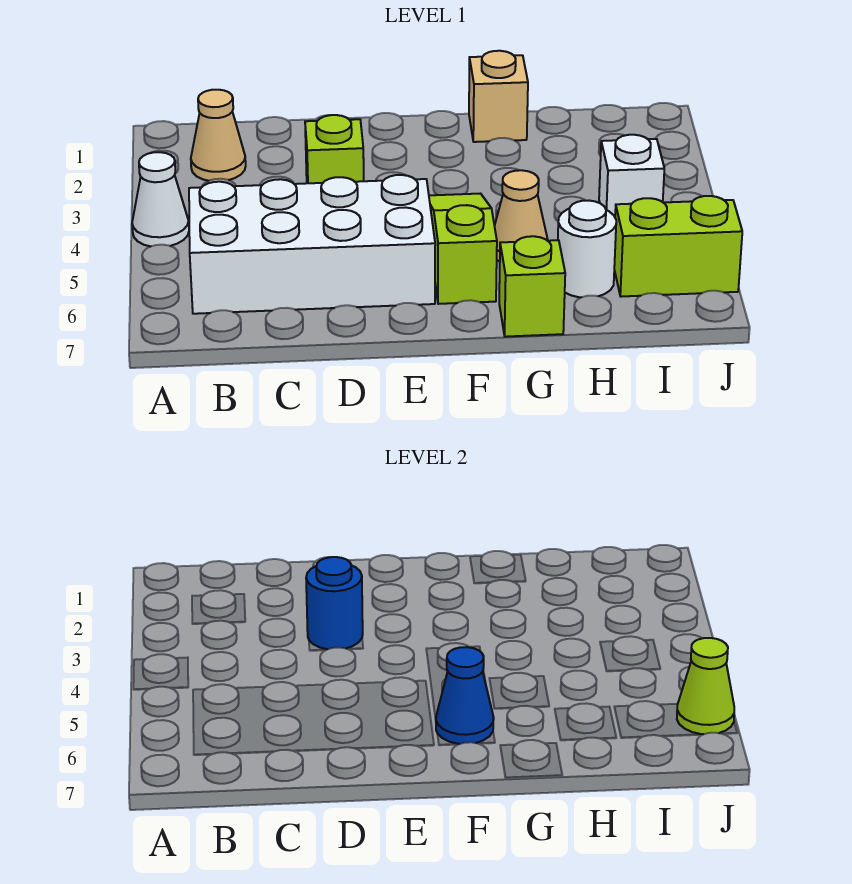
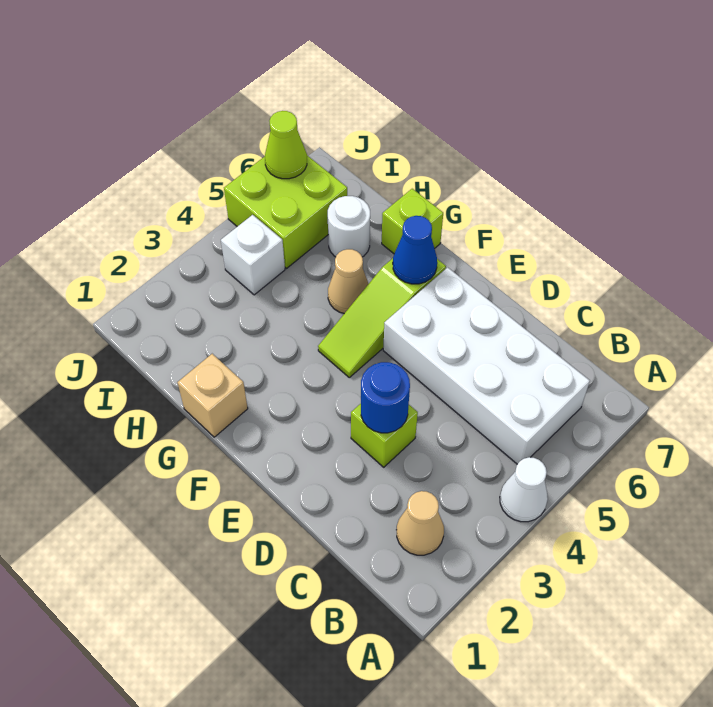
lime 1x2 brick [614,196,742,297] -> lime 2x2 brick [224,156,347,268]

